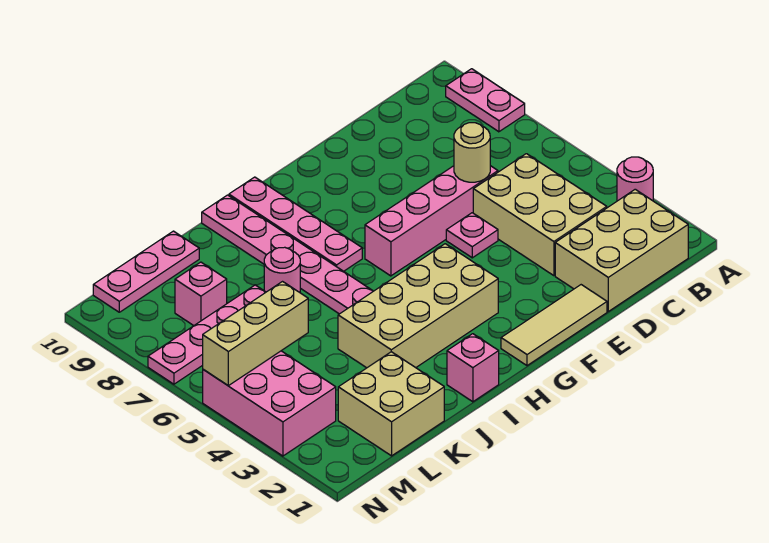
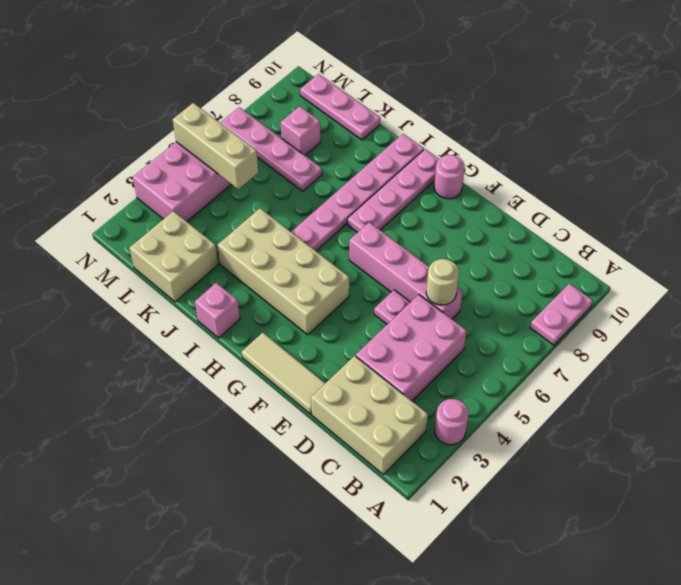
tan 2x3 brick [473,154,607,276] -> pink 2x3 brick [356,295,467,401]
pink 1x1 round brick [264,247,300,292] -> pink 1x1 round brick moved to [434,155,465,199]

